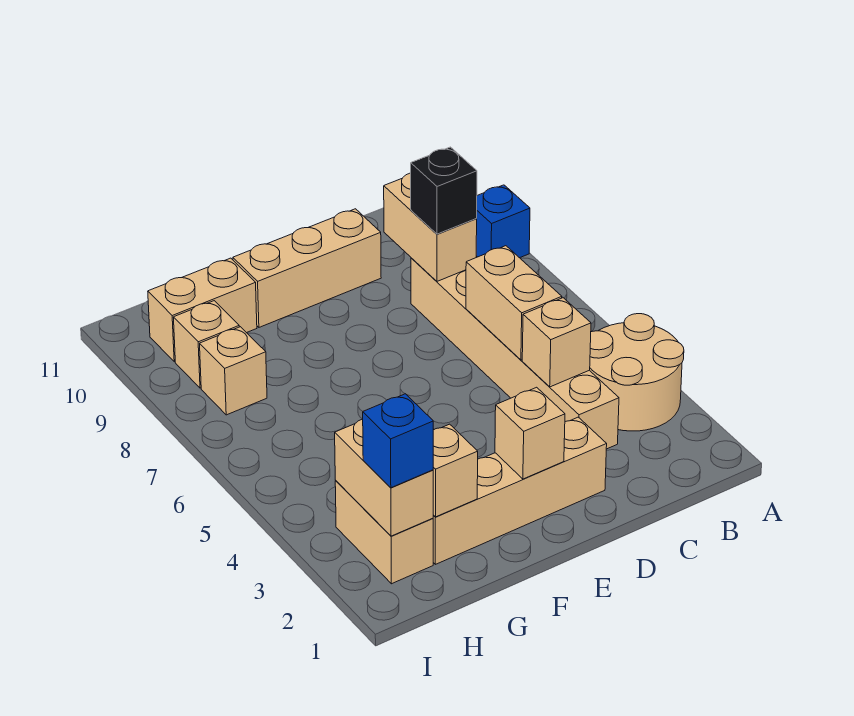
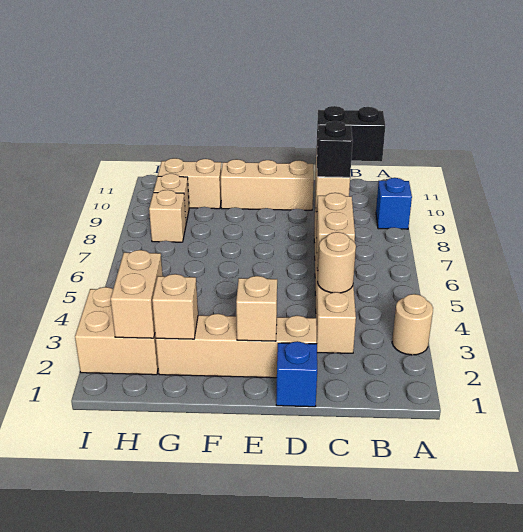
tan 2x2 round brick [590,314,684,431] -> tan 1x1 round brick [392,294,433,355]
none -> black 1x2 brick [317,106,385,161]
tan 1x1 brick [522,298,591,387] -> tan 1x1 round brick [317,232,356,293]
tan 1x2 brick [335,481,433,584] -> tan 2x2 brick [75,287,158,375]
blue 1x1 brick [363,394,433,488] -> blue 1x1 brick moved to [276,341,317,407]

